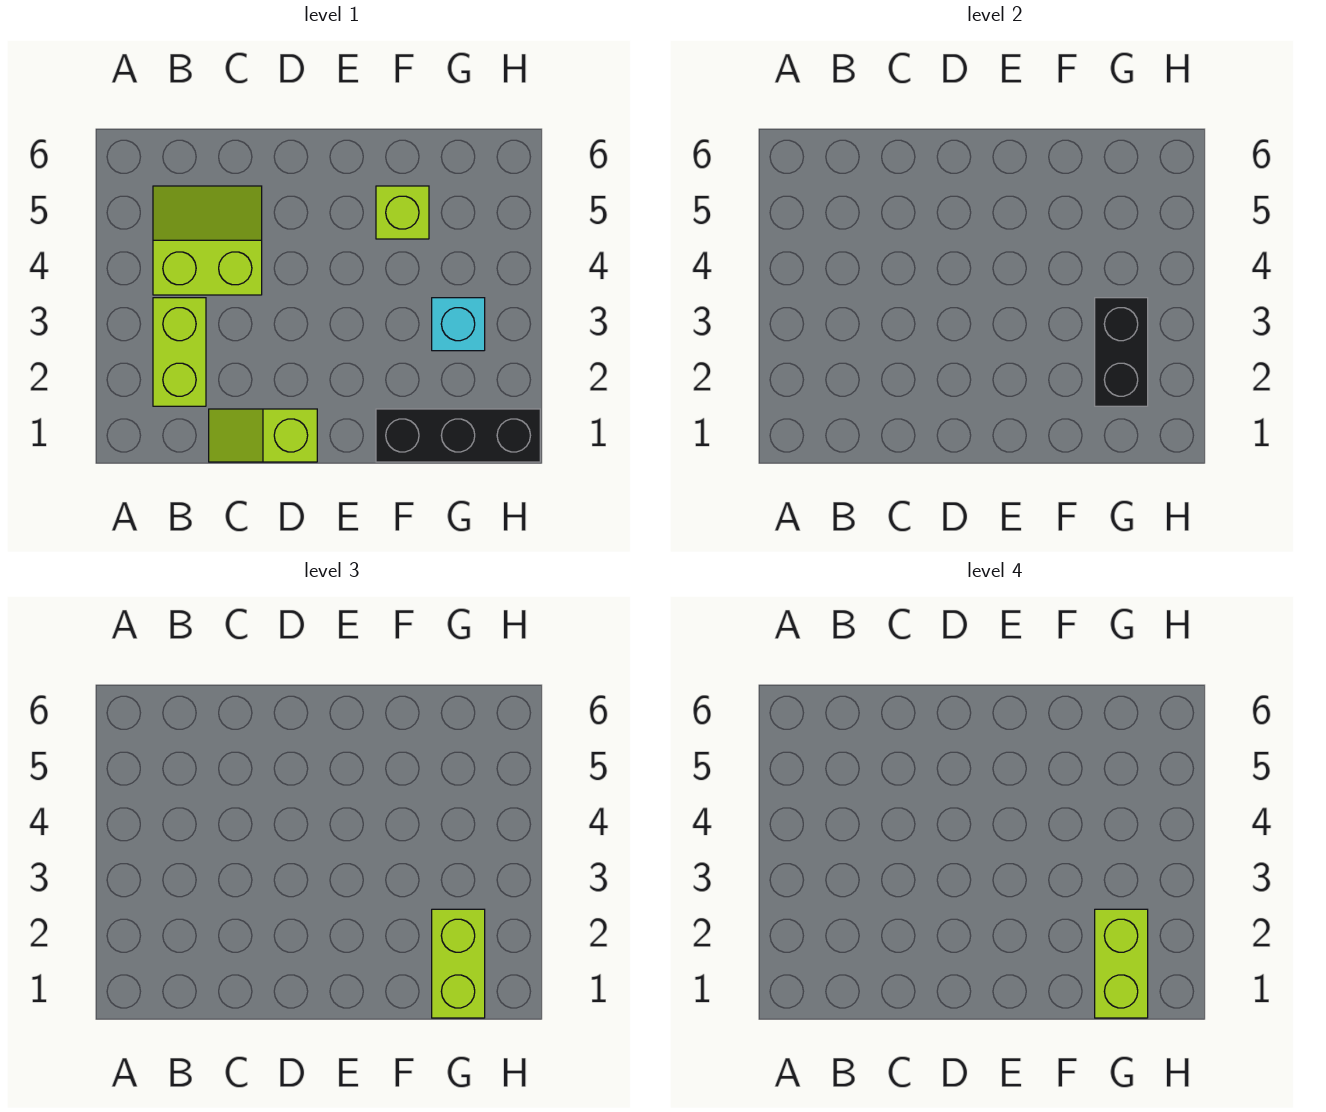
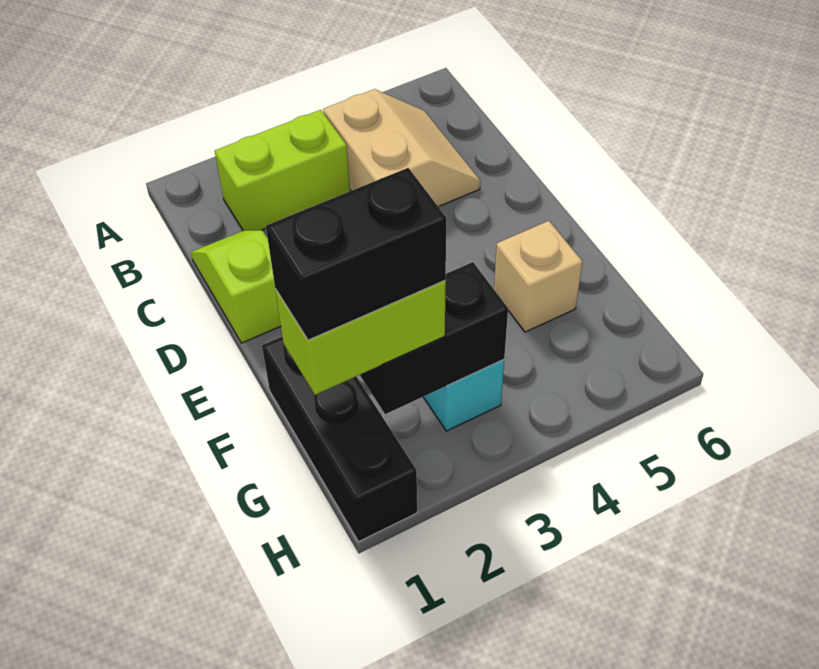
lime 2x2 slope [153,186,262,295] -> tan 2x2 slope [323,89,480,207]
lime 1x1 brick [376,186,429,239] -> tan 1x1 brick [494,221,582,332]
lime 1x2 brick [1095,909,1148,1018] -> black 1x2 brick [266,168,446,340]

